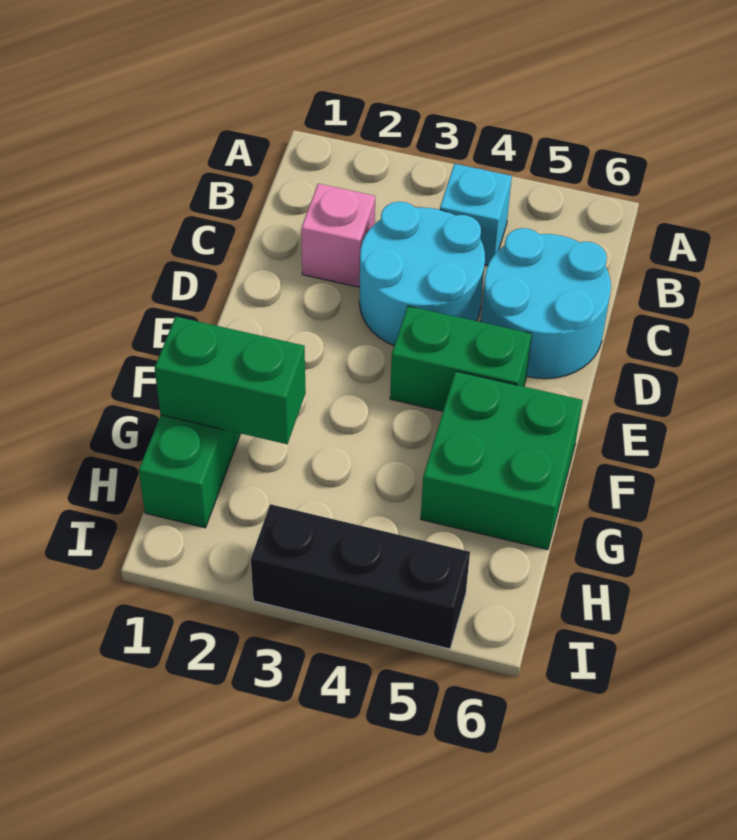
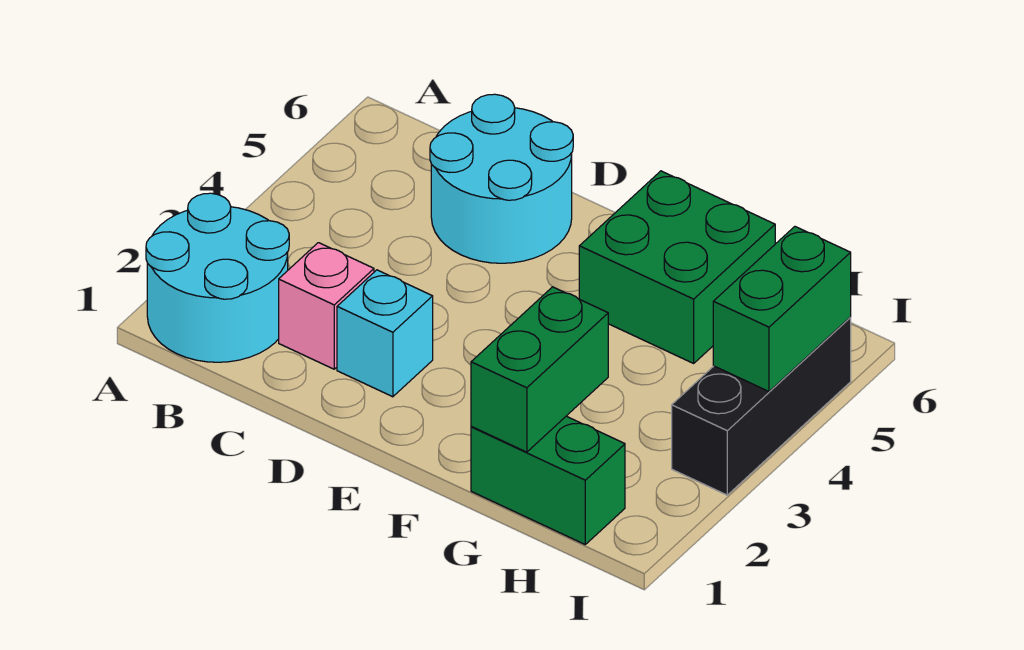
cyan 1x1 brick [440,164,512,265] -> cyan 1x1 brick moved to [337,270,433,397]
cyan 2x2 round brick [359,202,485,346] -> cyan 2x2 round brick moved to [146,193,289,362]
green 1x2 brick [390,306,532,411] -> green 1x2 brick moved to [713,227,851,391]

